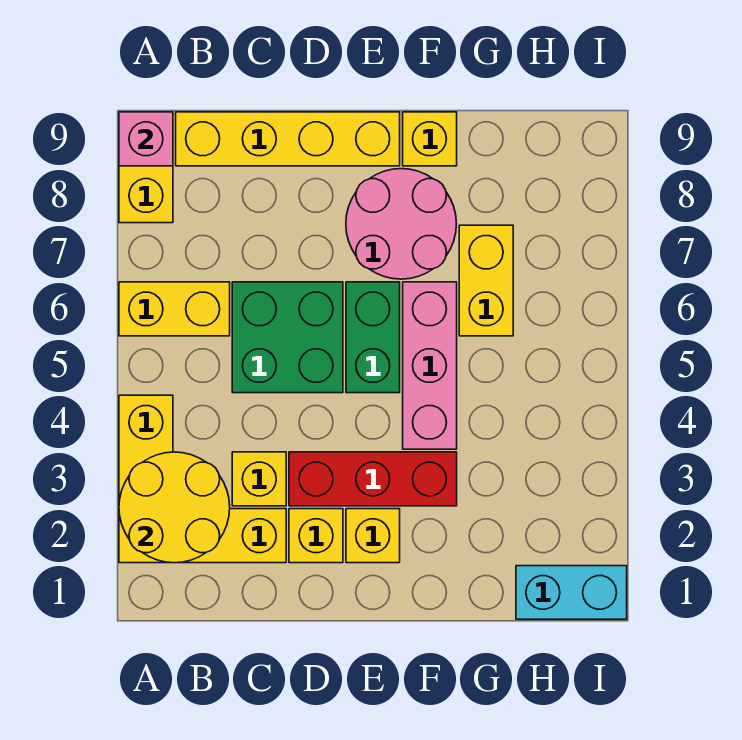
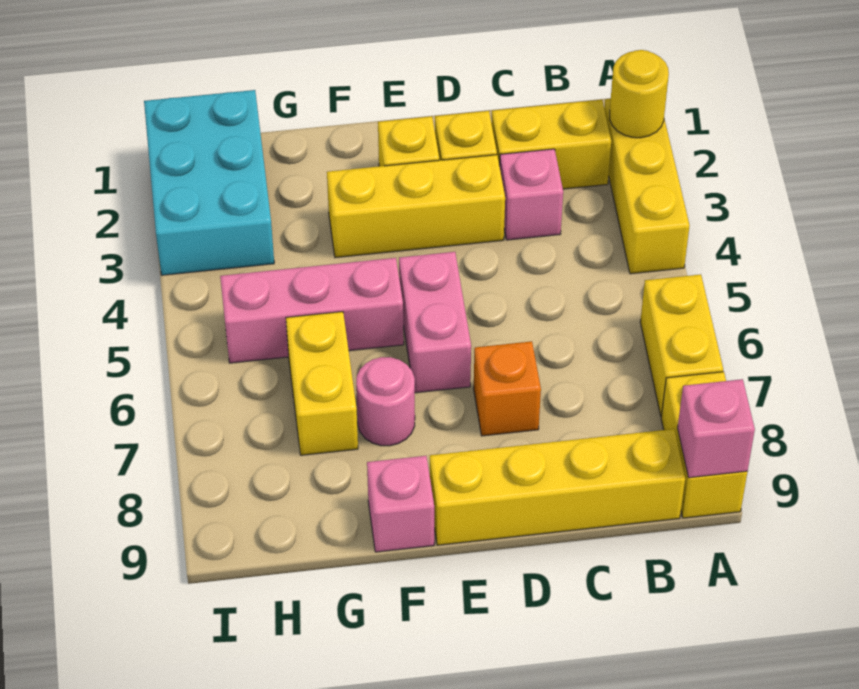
yellow 2x2 round brick [119,452,230,563] -> yellow 1x1 round brick [610,50,669,138]
yellow 1x2 brick [119,282,230,336] -> yellow 1x2 brick turned to [640,274,723,417]
yellow 1x1 brick [232,452,286,506] -> pink 1x1 brick [500,149,563,240]
green 2x2 brick [232,282,343,393] -> none
red 1x3 brick [289,452,457,506] -> yellow 1x3 brick [327,155,505,258]
none -> orange 1x1 brick [474,341,541,436]
green 1x2 brick [346,282,400,393] -> pink 1x2 brick [399,252,471,393]
pink 2x2 round brick [346,169,456,279] -> pink 1x1 round brick [356,357,415,446]
pink 1x3 brick [403,282,457,449] -> pink 1x3 brick turned to [220,258,404,363]
yellow 1x1 brick [403,112,457,166] -> pink 1x1 brick [367,456,434,552]
cyan 1x2 brick [516,566,627,619] -> cyan 2x3 brick [144,90,274,275]

